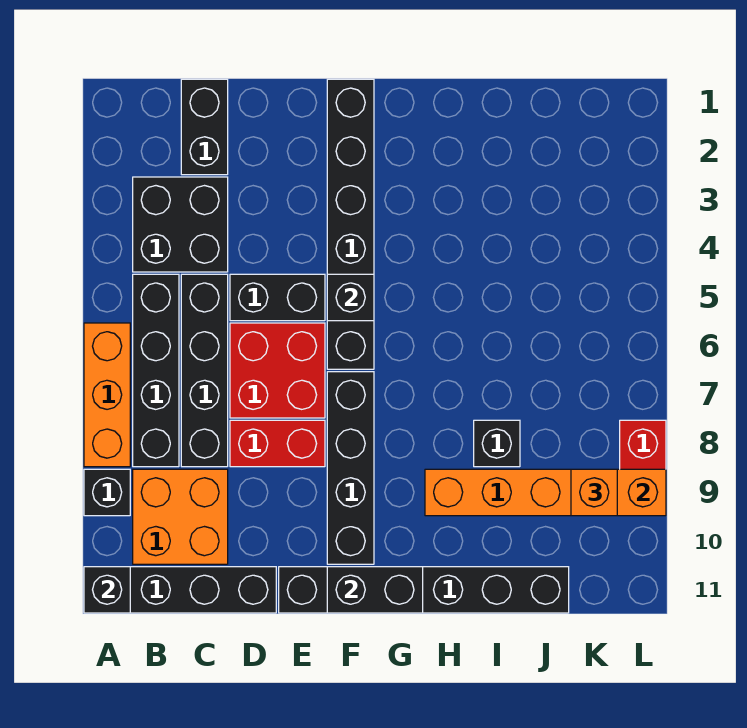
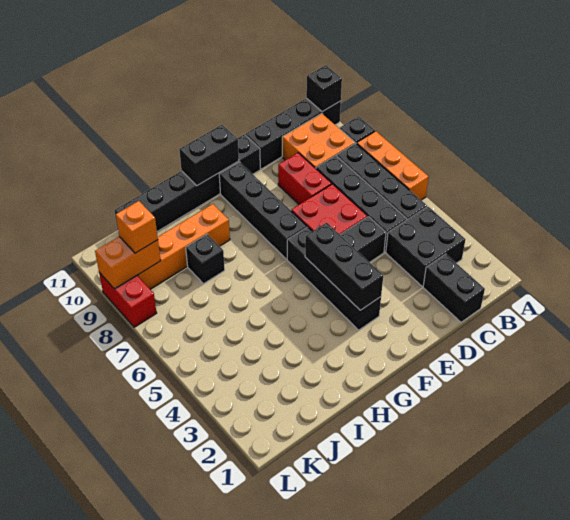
red 1x2 brick [230,420,325,467] -> red 1x2 brick turned to [278,153,332,204]
black 1x6 brick [327,79,374,369] -> black 1x4 brick [287,227,381,330]
black 1x1 brick [327,274,374,321] -> black 1x3 brick [305,223,383,310]

